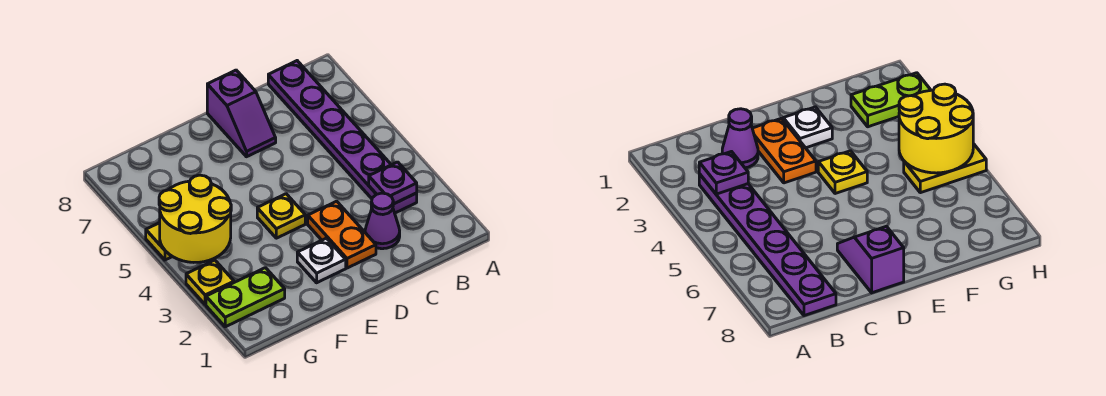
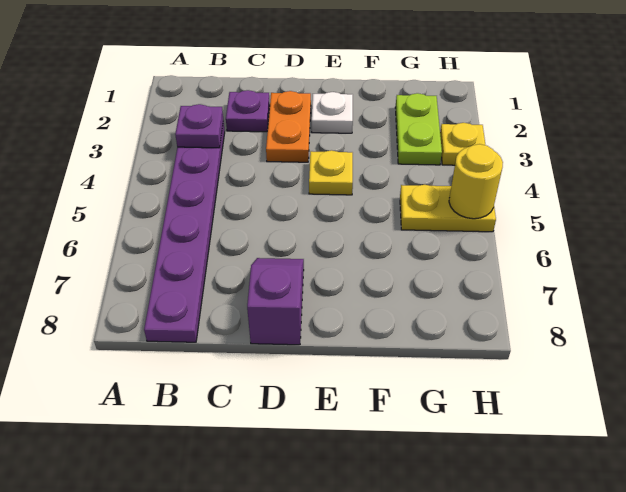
purple 1x1 cone [365,193,400,249] -> purple 1x1 plate [226,90,270,132]
lime 1x2 plate [206,268,285,327] -> lime 1x2 plate turned to [395,93,442,165]
yellow 2x2 round brick [159,175,231,262] -> yellow 1x1 round brick [449,144,503,219]

